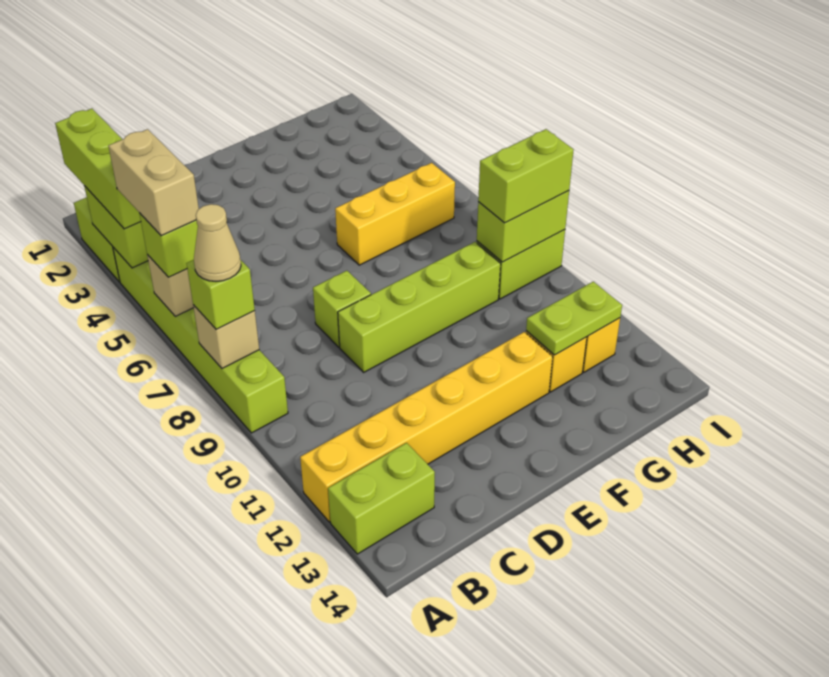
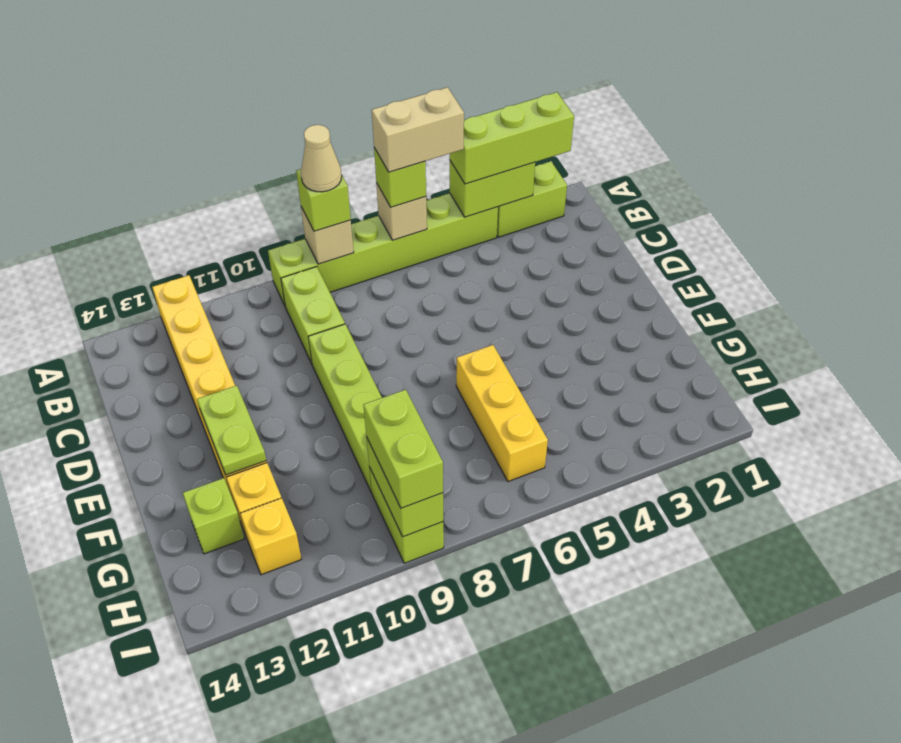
lime 1x2 brick [328,443,435,554] -> lime 1x2 brick moved to [281,267,345,364]
lime 1x1 brick [313,271,371,347] -> lime 1x1 brick moved to [183,478,244,554]
lime 1x2 plate [526,282,622,355] -> lime 1x2 plate moved to [197,386,266,475]

